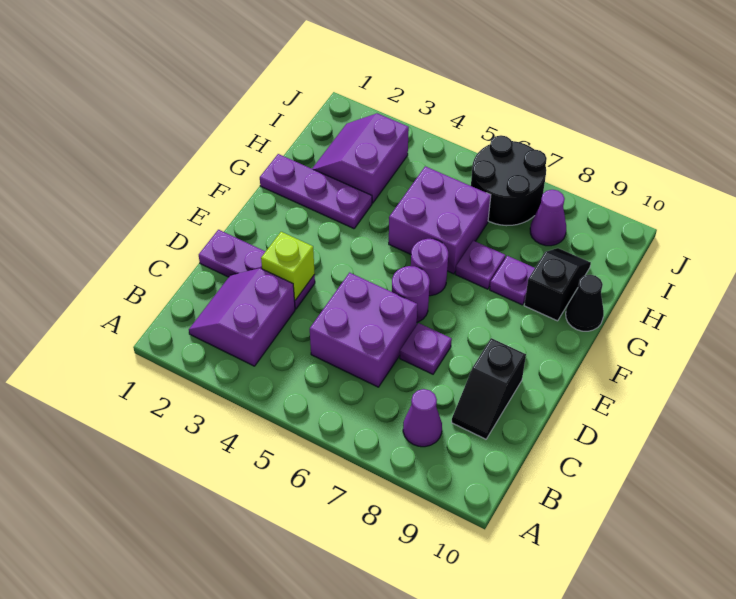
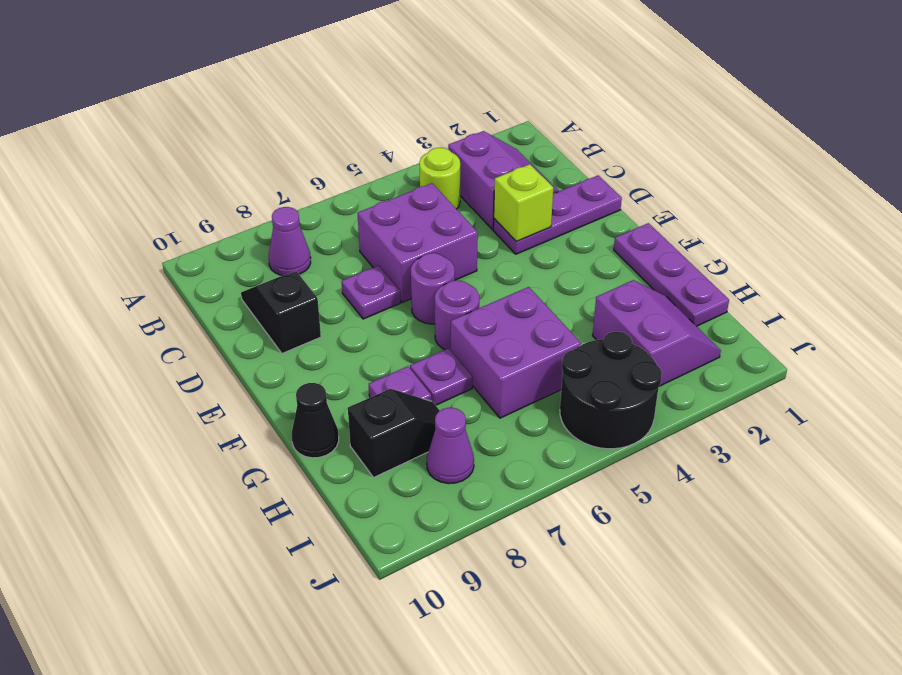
none -> lime 1x1 round brick [419,148,460,209]
purple 1x3 plate [260,154,372,229] -> purple 1x3 plate turned to [614,223,729,326]
black 1x2 slope [524,248,591,321] -> black 1x2 slope turned to [348,389,440,477]
black 2x2 round brick [471,135,547,226] -> black 2x2 round brick moved to [560,332,662,449]

